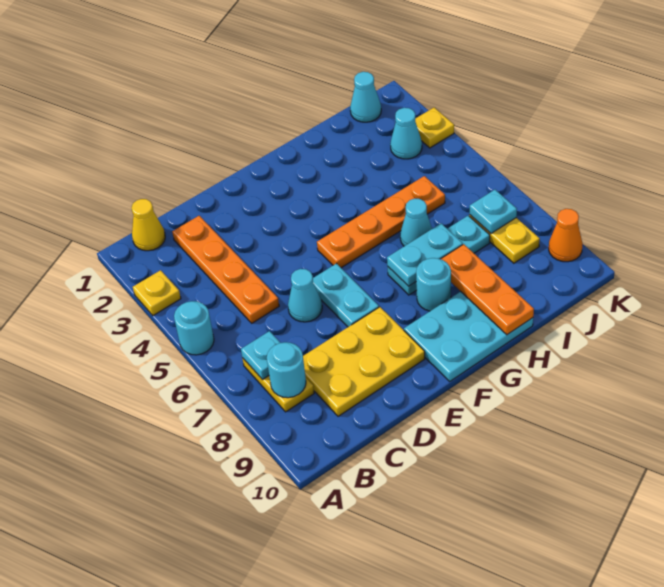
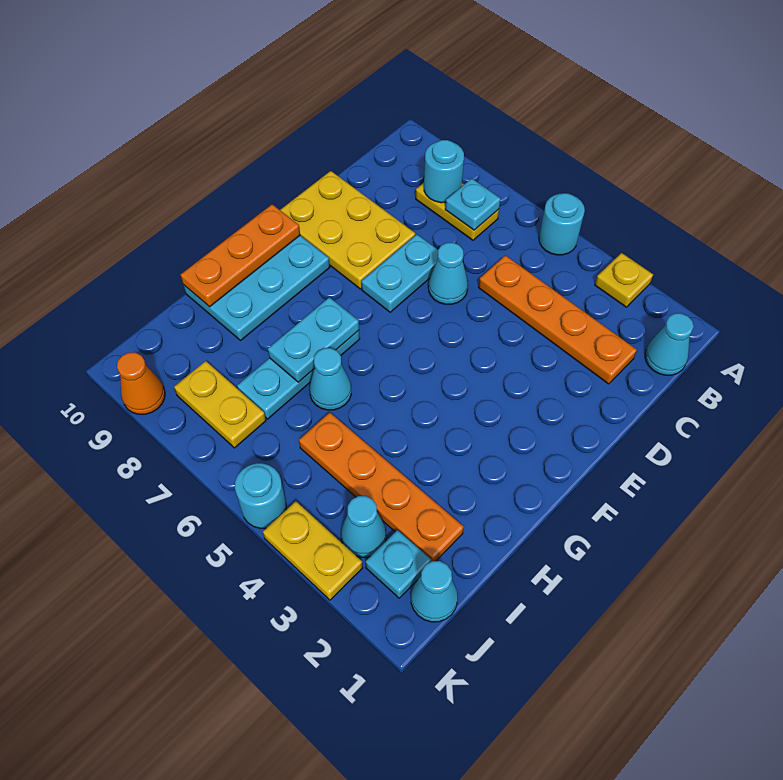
yellow 1x1 cone [132,199,165,251] -> cyan 1x1 cone [645,313,694,375]
yellow 2x3 plate [303,307,425,416] -> yellow 2x3 plate turned to [280,171,415,289]
cyan 1x2 plate [313,264,379,327] -> cyan 1x2 plate turned to [361,234,438,312]
orange 1x4 plate [317,176,445,268] -> orange 1x4 plate turned to [299,412,464,561]
cyan 1x1 round brick [416,258,451,311] -> cyan 1x1 round brick moved to [235,463,286,528]
orange 1x3 plate [441,244,534,335] -> orange 1x3 plate turned to [180,204,300,307]
cyan 1x1 plate [470,190,517,233] -> cyan 1x1 plate moved to [366,530,431,598]
yellow 1x1 plate [415,108,454,148] -> yellow 1x2 plate [263,501,363,600]

